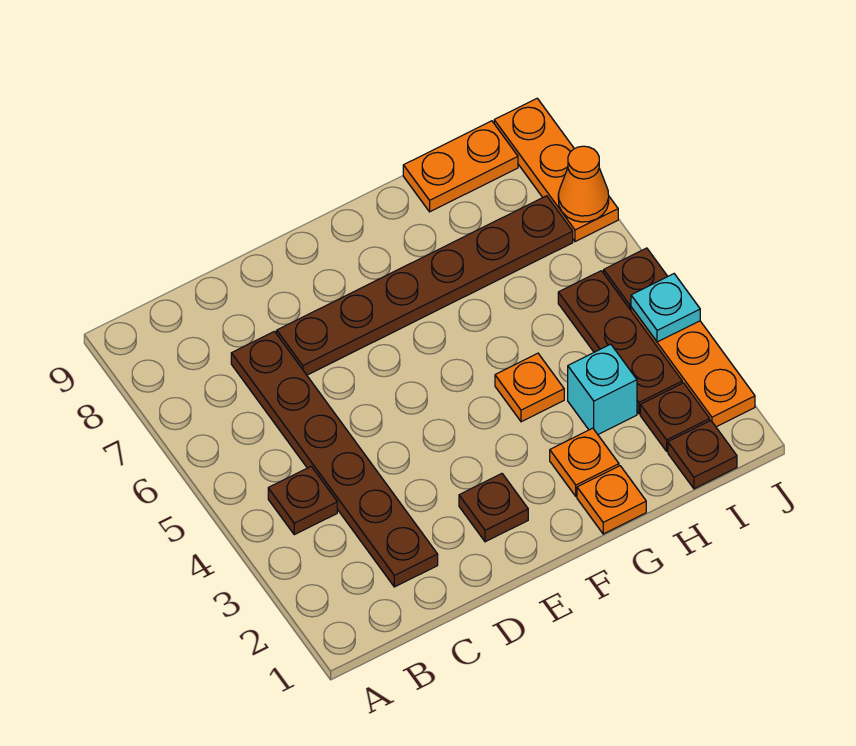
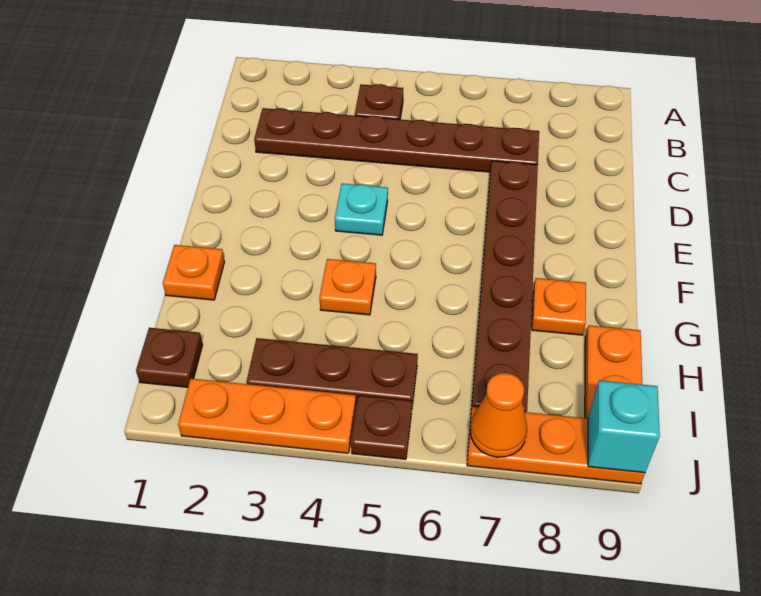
brown 1x1 plate [459,474,528,542] -> none
orange 1x1 plate [550,428,619,496] -> orange 1x1 plate moved to [532,278,586,335]
cyan 1x1 brick [568,344,637,434] -> cyan 1x1 brick moved to [588,380,660,473]
brown 1x1 plate [640,383,710,451] -> none
cyan 1x1 plate [631,274,700,342] -> cyan 1x1 plate moved to [335,183,388,235]

